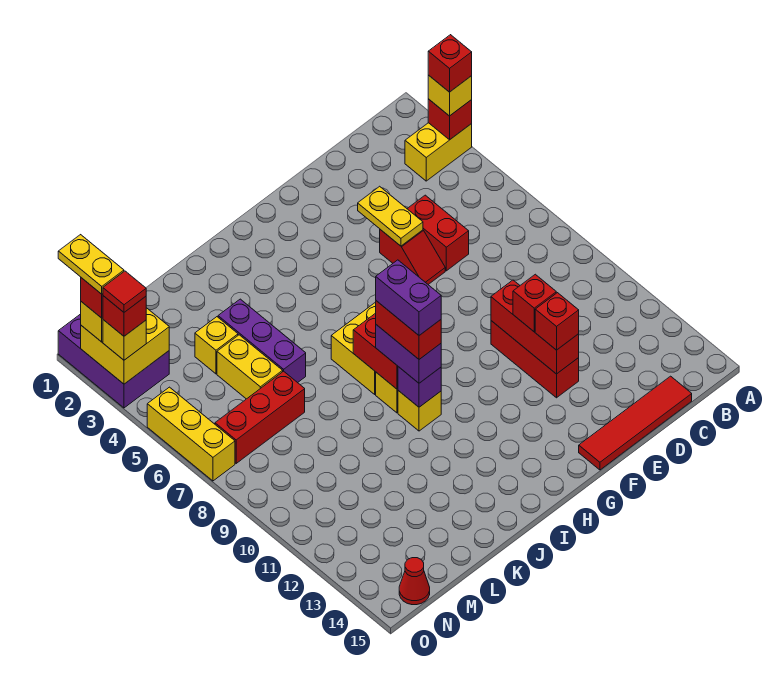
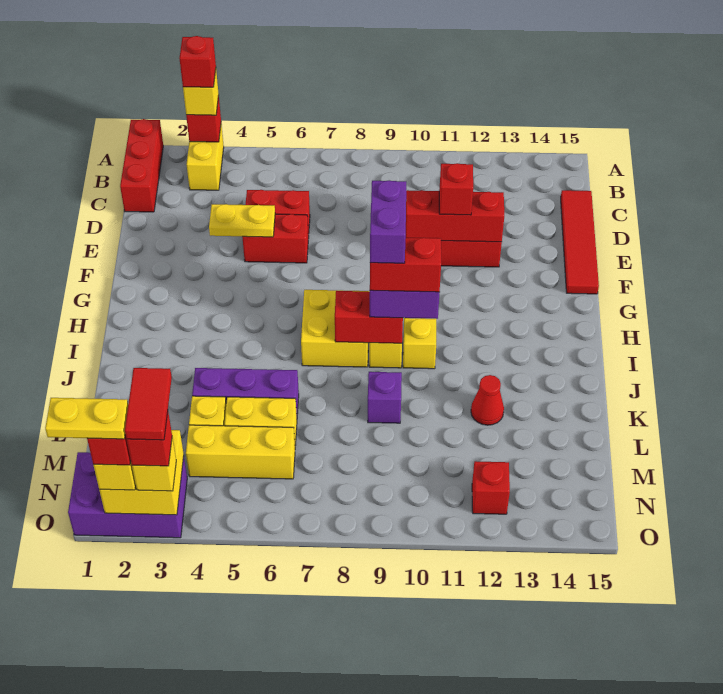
red 1x2 slope [380,230,445,284] -> red 1x2 brick [242,214,308,263]
red 1x1 brick [535,293,579,350] -> red 1x1 brick moved to [472,461,510,514]
purple 1x2 brick [376,260,441,335] -> purple 1x2 brick turned to [370,180,406,263]
purple 1x1 brick [398,367,441,407] -> purple 1x1 brick moved to [368,372,402,423]
red 1x3 brick [215,371,305,463] -> red 1x3 brick moved to [120,119,163,212]
red 1x1 cone [399,558,430,605] -> red 1x1 cone moved to [471,375,504,425]
red 1x1 tile [103,271,146,312] -> red 1x2 tile [125,368,172,440]
yellow 1x3 brick [147,387,235,481] -> yellow 1x3 brick moved to [186,425,295,479]

